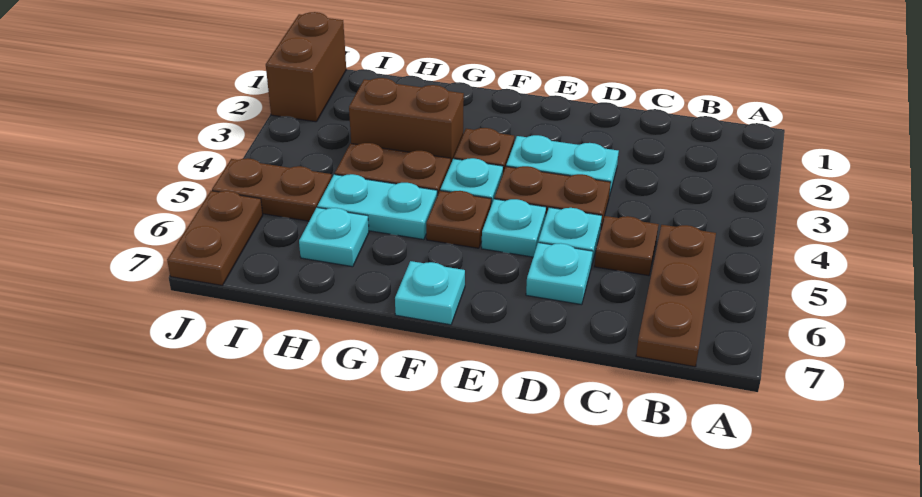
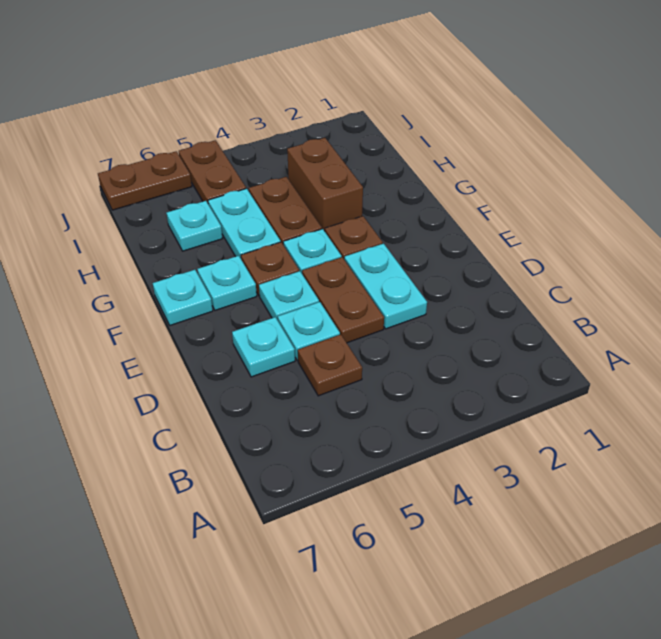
brown 1x3 plate [636,225,716,367] -> none
none -> cyan 1x1 plate [197,256,257,310]
brown 1x2 brick [266,12,346,122] -> none

